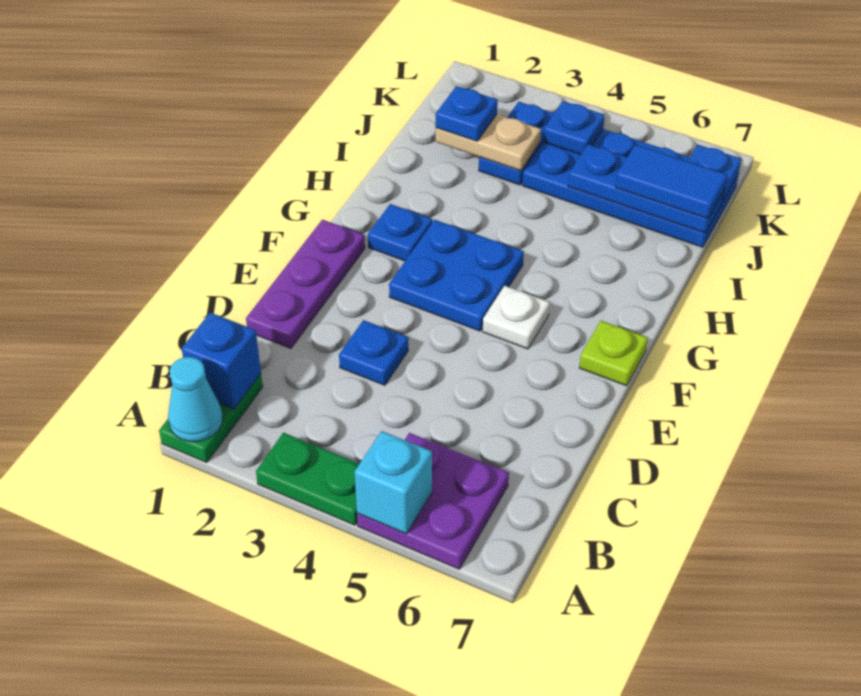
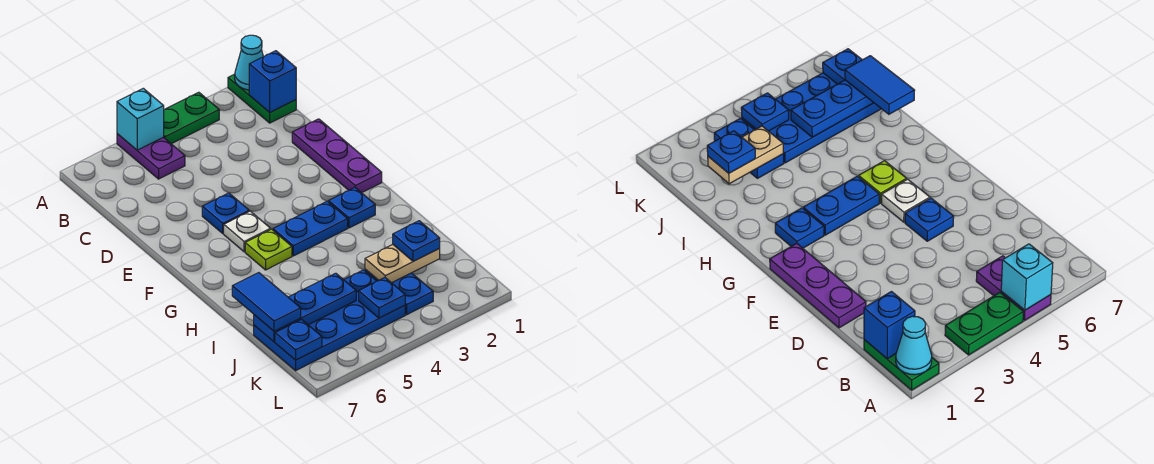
purple 2x2 plate [357,433,509,569] -> purple 1x2 plate [117,134,185,179]
blue 1x1 plate [339,320,408,385] -> blue 1x1 plate moved to [202,193,249,233]
blue 2x2 plate [389,220,524,331] -> blue 1x2 plate [273,201,348,256]
lime 1x1 plate [579,321,648,386] -> lime 1x1 plate moved to [245,229,292,270]
blue 1x2 tile [616,145,727,219] -> blue 1x2 tile turned to [232,273,301,331]

